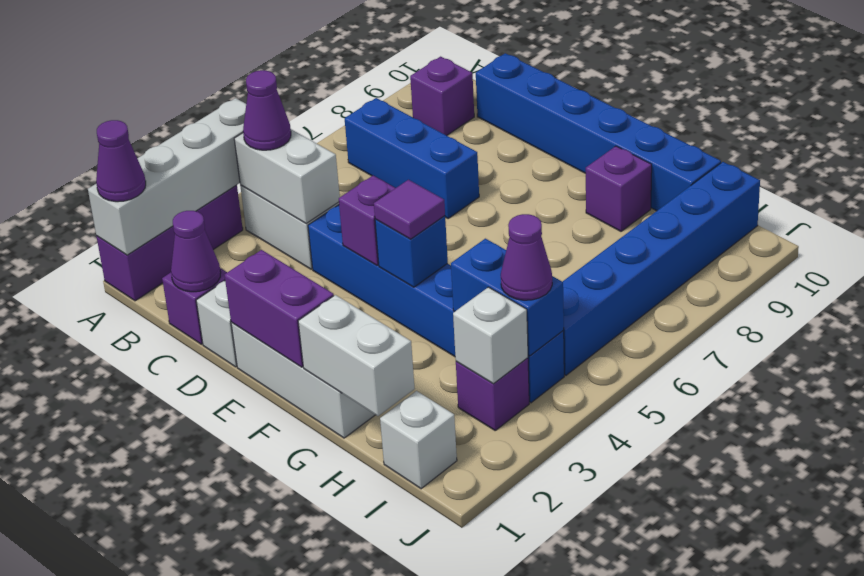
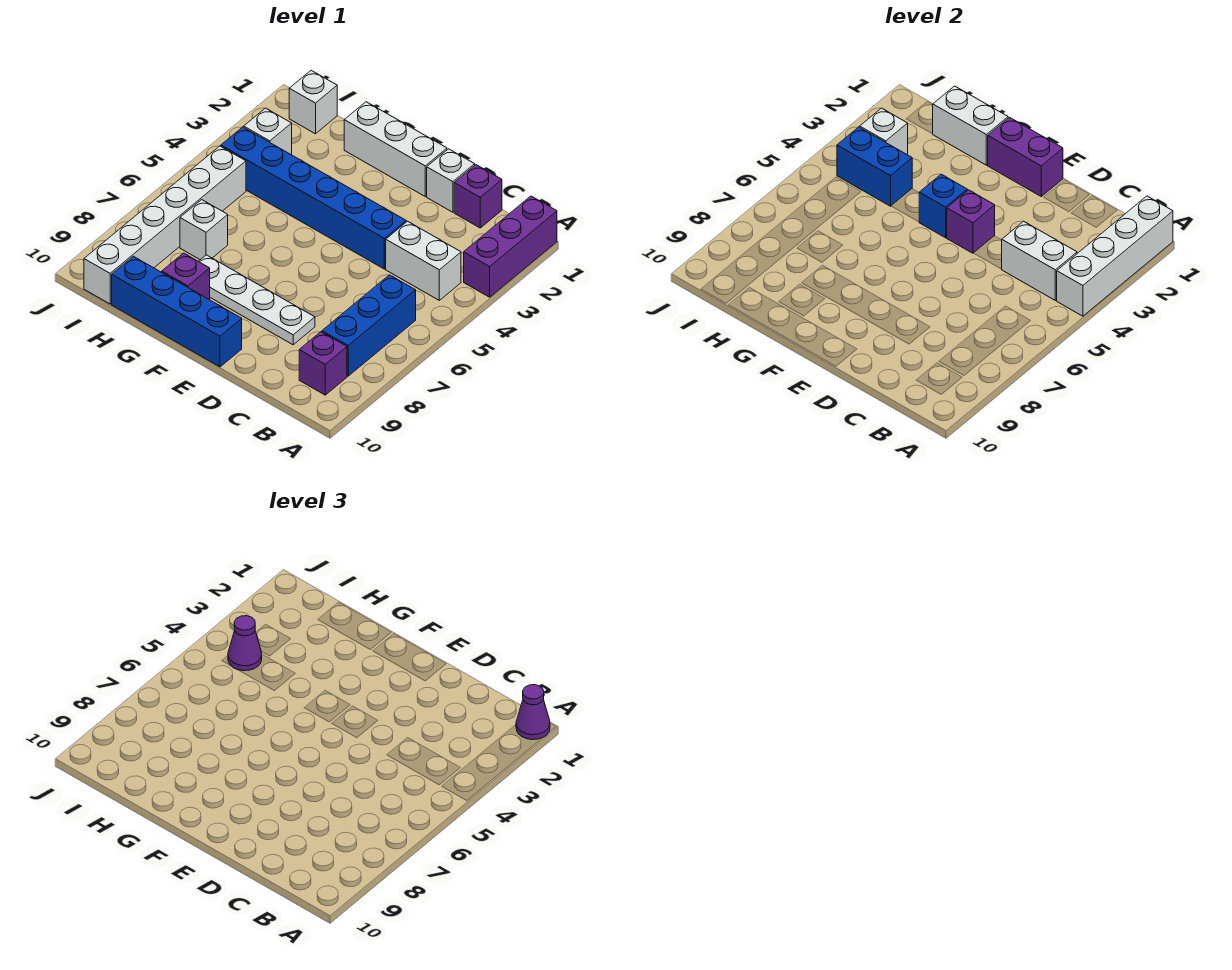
purple 1x1 cone [243,70,291,150] -> none
blue 1x3 brick [345,98,479,219] -> blue 1x3 brick turned to [322,275,416,376]
purple 1x1 cone [171,211,221,292] -> none
blue 1x6 brick [476,53,721,211] -> blue 1x4 brick [112,256,242,367]
none -> white 1x4 plate [199,255,315,345]
purple 1x1 tile [374,180,445,239] -> none
none -> white 1x1 brick [180,200,228,260]
purple 1x1 brick [456,358,529,430] -> white 1x1 brick [244,108,292,154]
blue 1x6 brick [563,162,760,375] -> white 1x6 brick [84,146,246,304]

